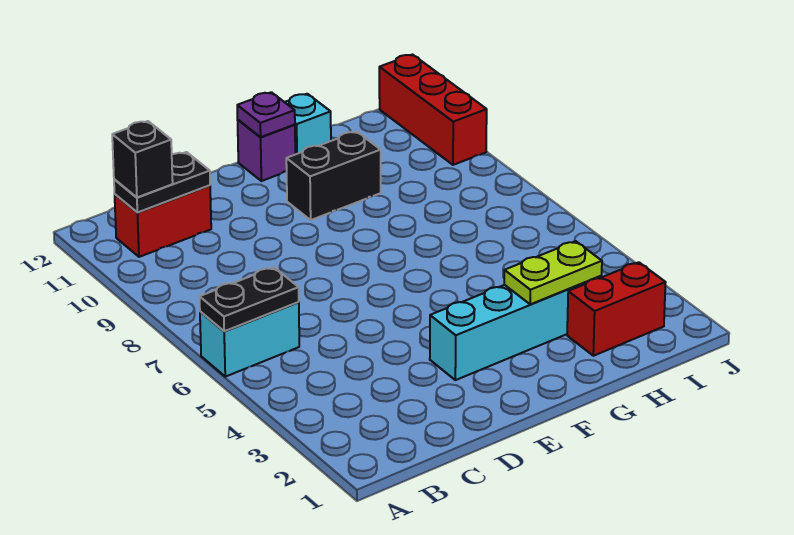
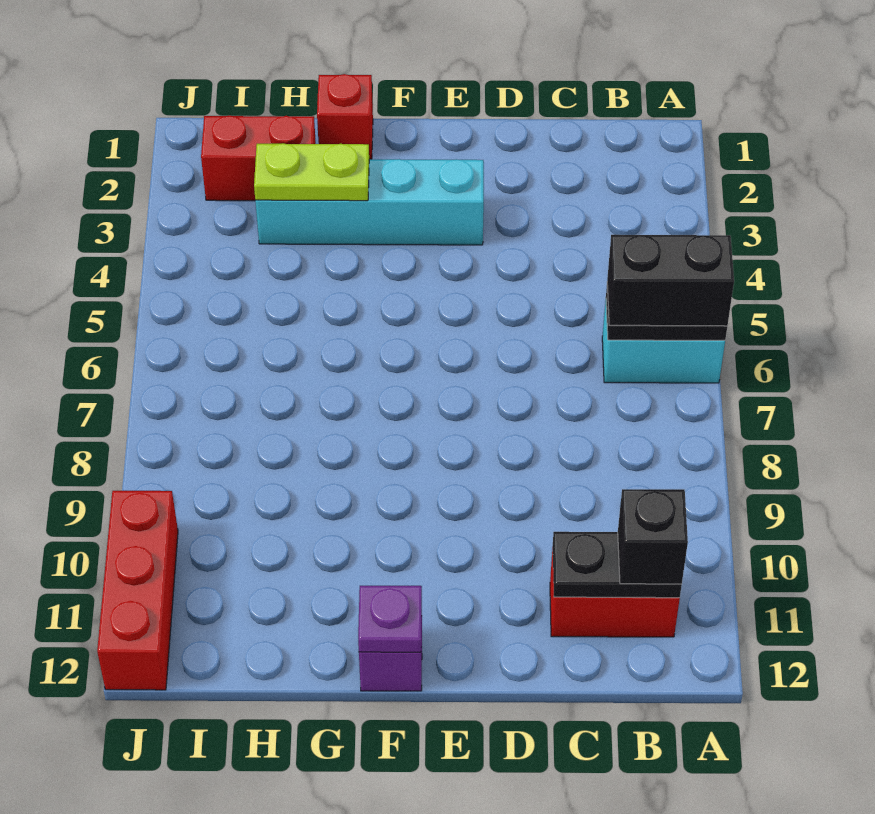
black 1x2 brick [286,131,381,220] -> black 1x2 brick moved to [607,235,734,326]
none -> red 1x1 brick [317,74,373,159]
cyan 1x1 brick [285,94,331,154] -> none

